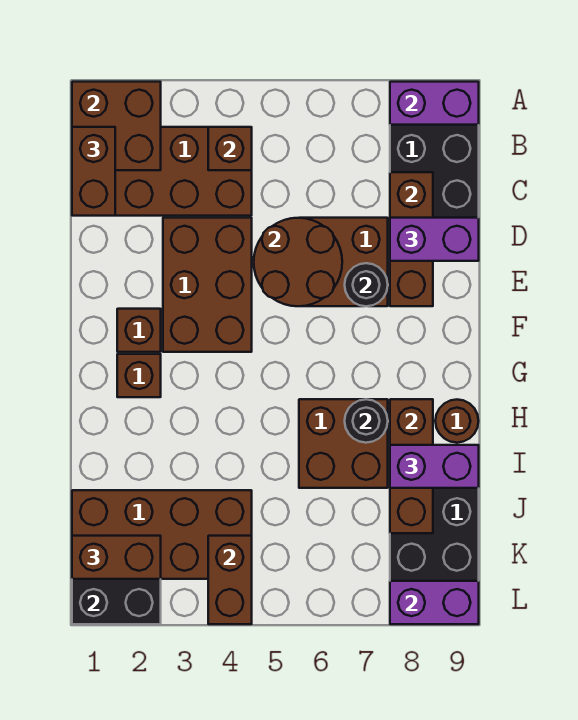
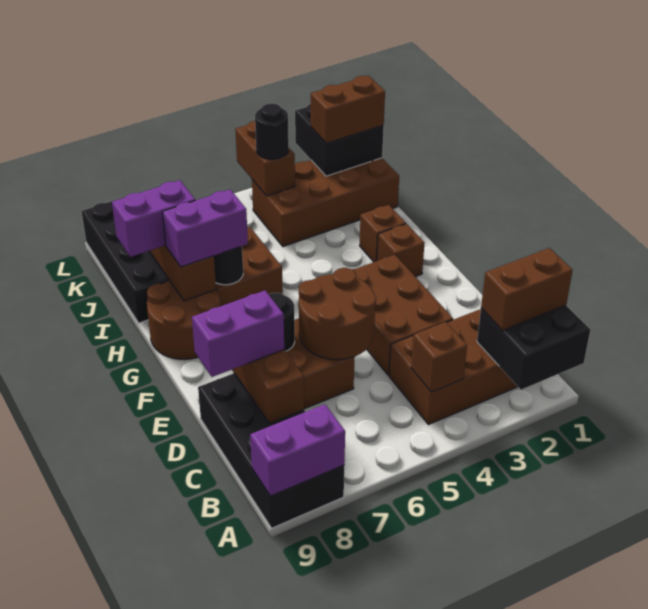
brown 2x2 brick [72,82,161,170] -> black 2x2 brick [477,305,590,390]
brown 1x2 brick [72,127,115,216] -> brown 1x2 brick turned to [481,248,573,331]
brown 1x1 brick [117,309,161,352] -> brown 1x1 brick moved to [360,205,406,262]
brown 1x1 round brick [435,400,478,443] -> brown 2x2 round brick [147,281,220,360]
none -> black 1x1 round brick [255,103,289,159]
purple 1x2 brick [390,581,479,624] -> purple 1x2 brick moved to [163,190,248,267]

